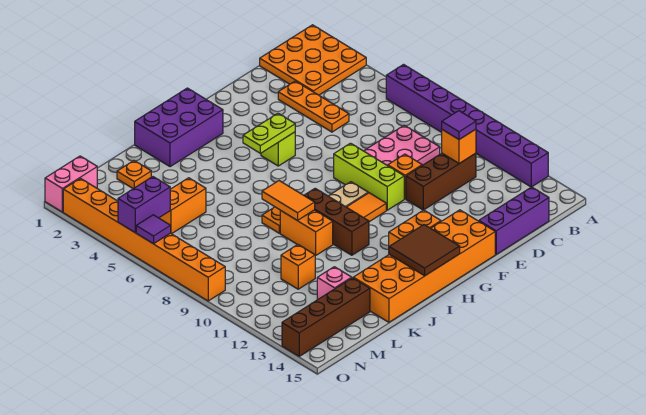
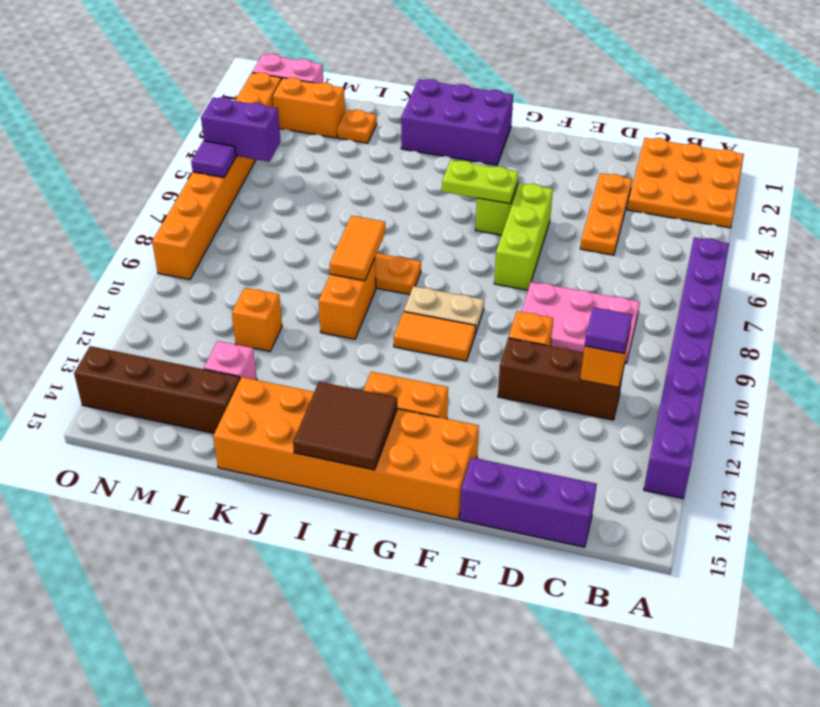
lime 1x3 brick [334,143,404,210] -> lime 1x3 brick moved to [494,183,553,290]
brown 1x3 brick [304,188,369,255] -> none
orange 1x2 brick [159,178,206,234] -> orange 1x2 brick moved to [273,78,345,138]

